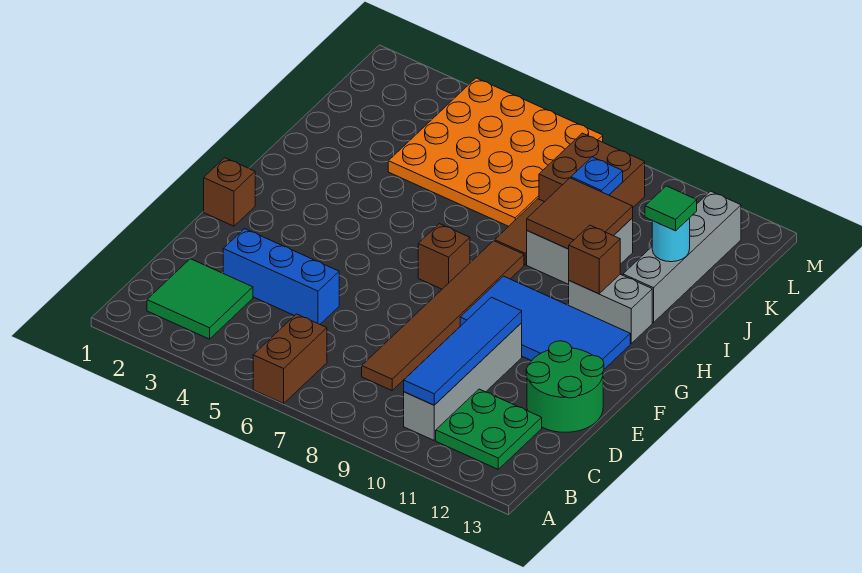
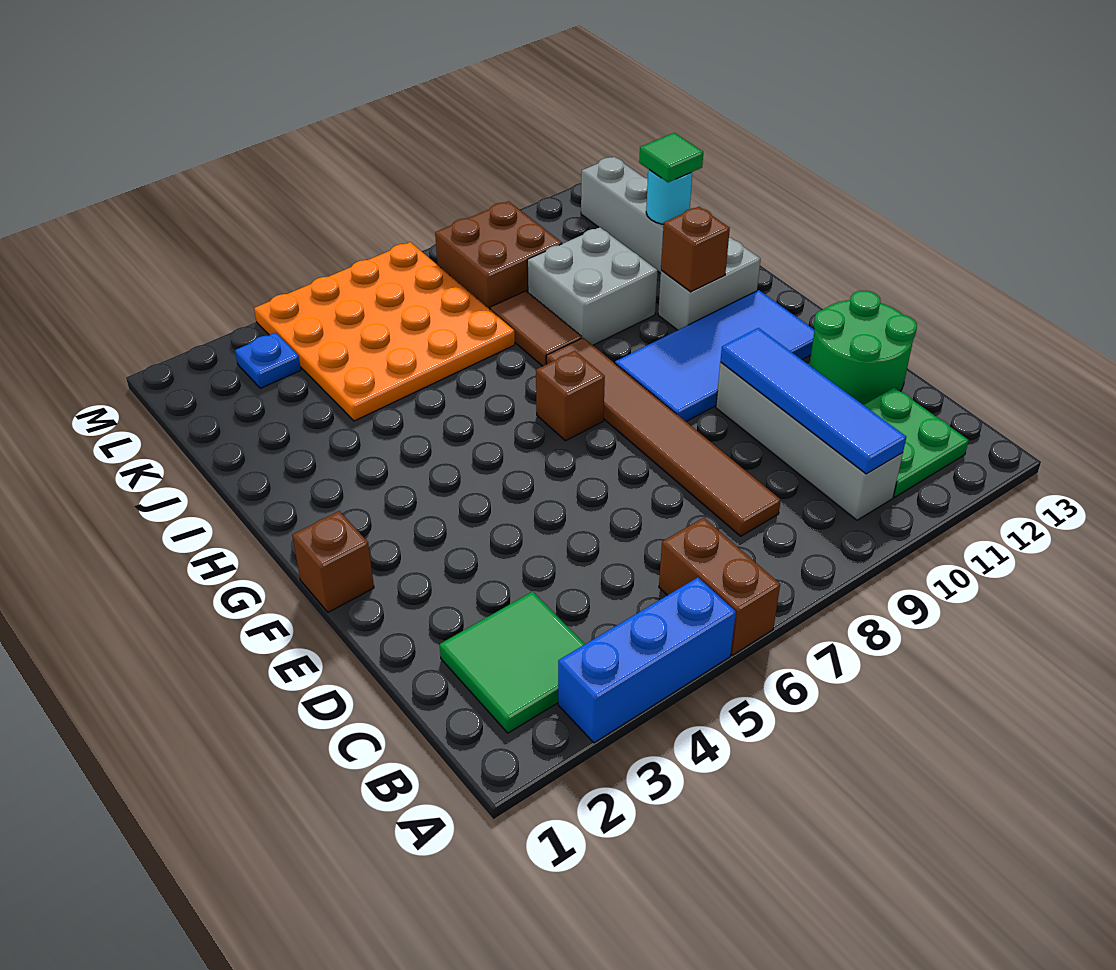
blue 1x3 brick [223,229,339,324] -> blue 1x3 brick moved to [558,578,736,743]
brown 2x2 tile [527,178,633,249] -> none
blue 1x1 plate [571,157,623,195] -> blue 1x1 plate moved to [235,333,301,388]

